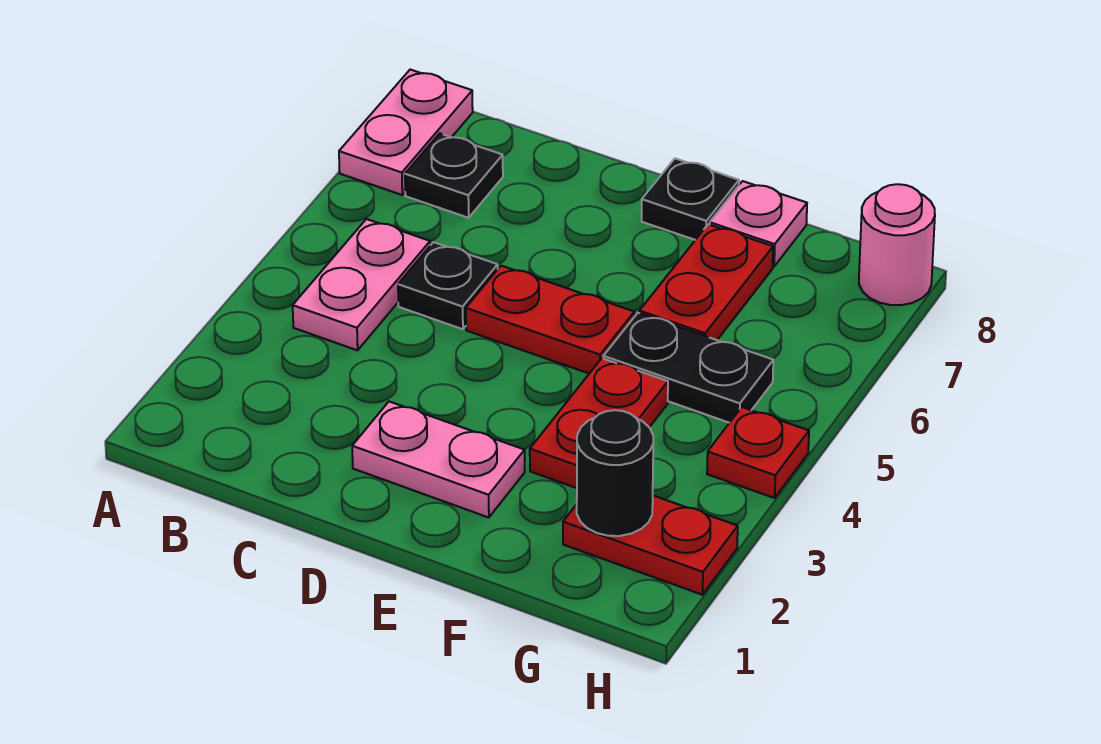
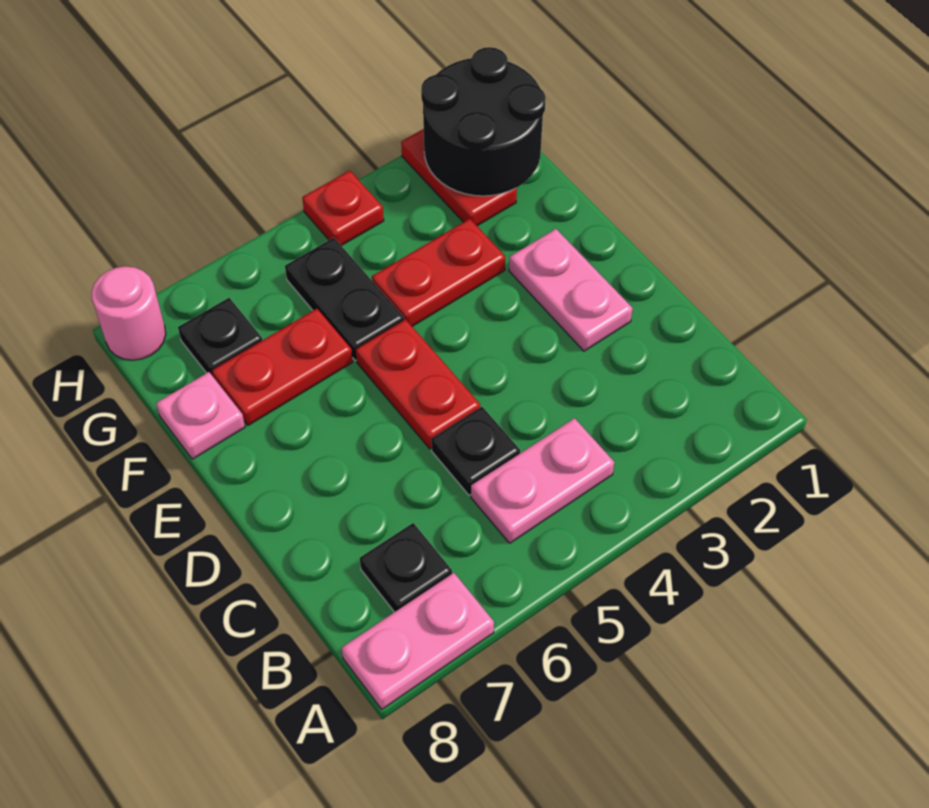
black 1x1 plate [642,159,739,240] -> black 1x1 plate moved to [178,298,262,376]
black 1x1 round brick [577,410,653,536] -> black 2x2 round brick [421,47,546,196]

